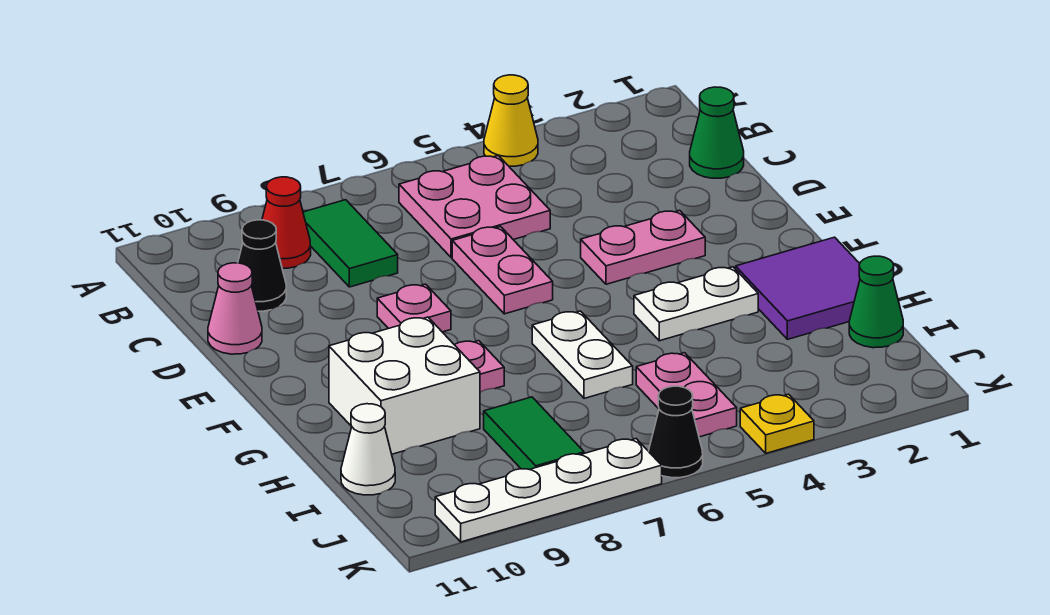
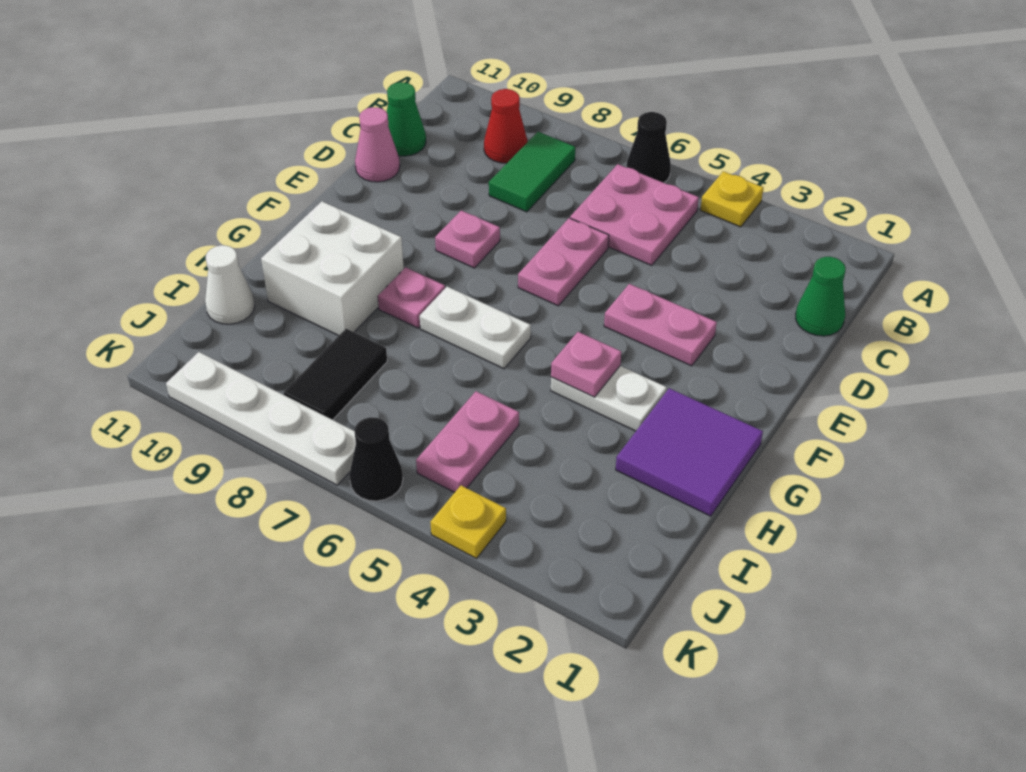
yellow 1x1 cone [484,75,538,166] -> yellow 1x1 plate [700,171,763,227]
black 1x1 cone [238,220,286,311] -> black 1x1 cone moved to [627,112,671,183]
none -> pink 1x1 plate [551,332,621,397]
white 1x2 plate [532,311,633,398] -> white 1x2 plate turned to [420,287,531,369]
green 1x1 cone [849,256,903,348] -> green 1x1 cone moved to [387,82,426,156]
green 1x2 tile [484,397,584,470] -> black 1x2 tile [284,329,387,420]

